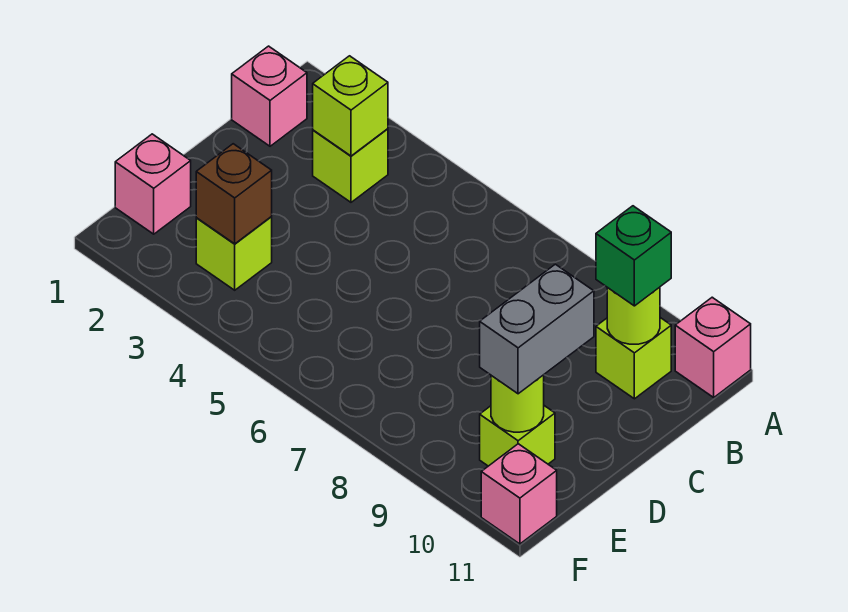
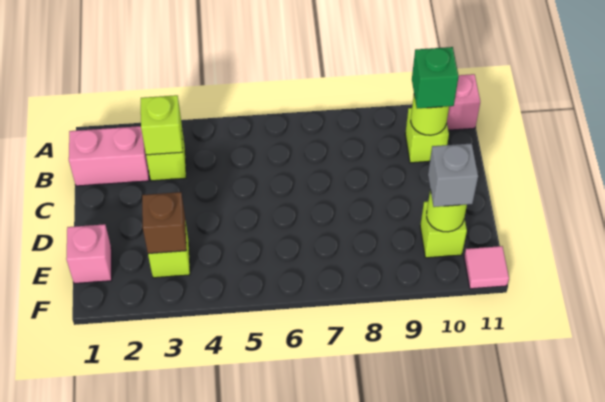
pink 1x1 brick [232,46,307,146] -> pink 1x2 brick [69,126,149,186]
grey 1x2 brick [480,264,594,394] -> grey 1x1 brick [428,143,478,207]
pink 1x1 brick [481,444,557,544] -> pink 1x1 tile [464,246,509,289]

